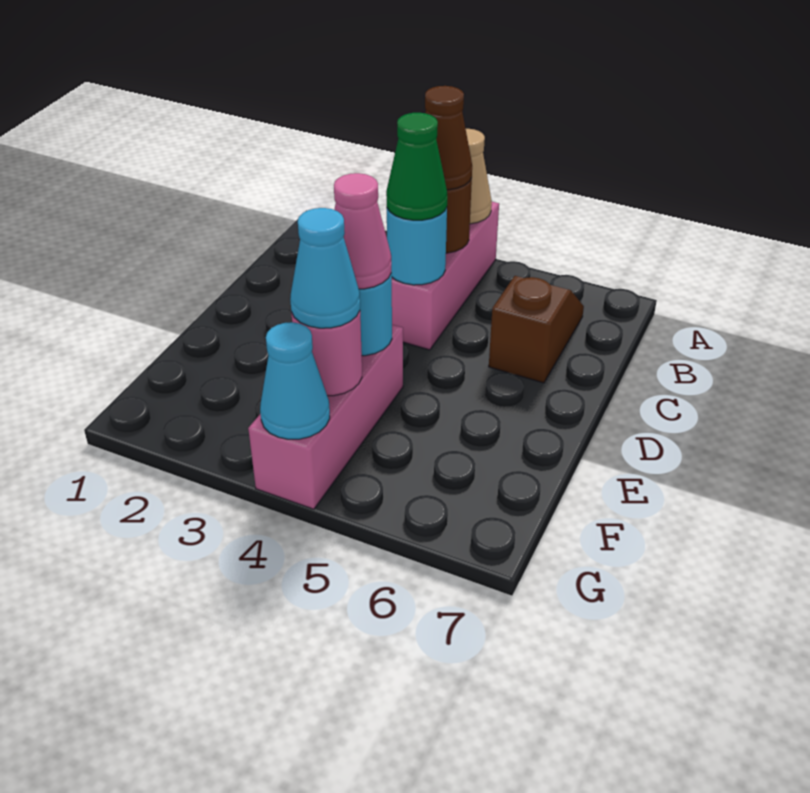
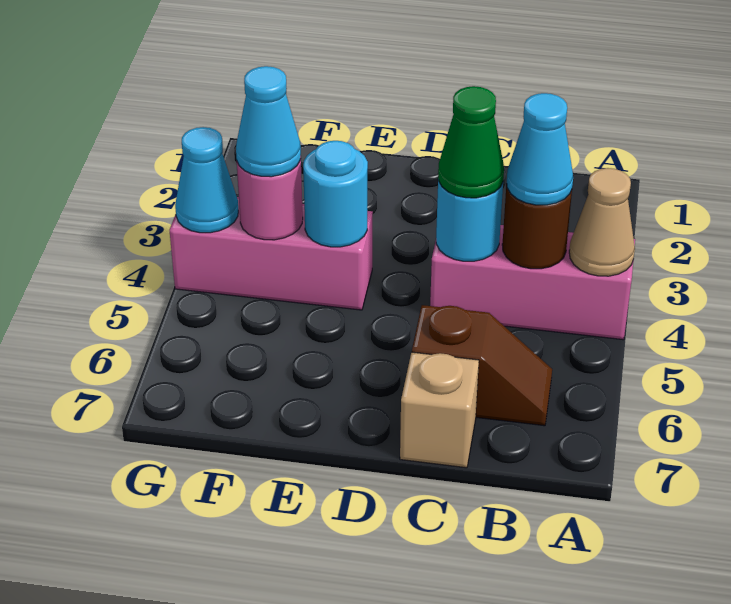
brown 1x1 cone [425,86,472,190] -> cyan 1x1 cone [507,93,573,205]
none -> tan 1x1 brick [400,352,479,468]
pink 1x1 cone [334,173,391,289] -> none

